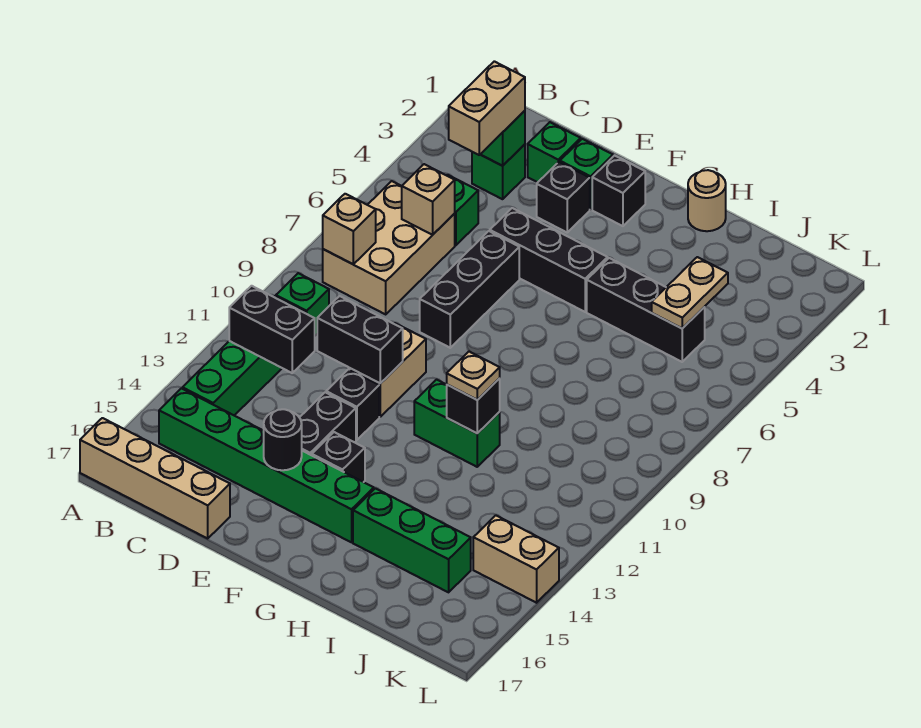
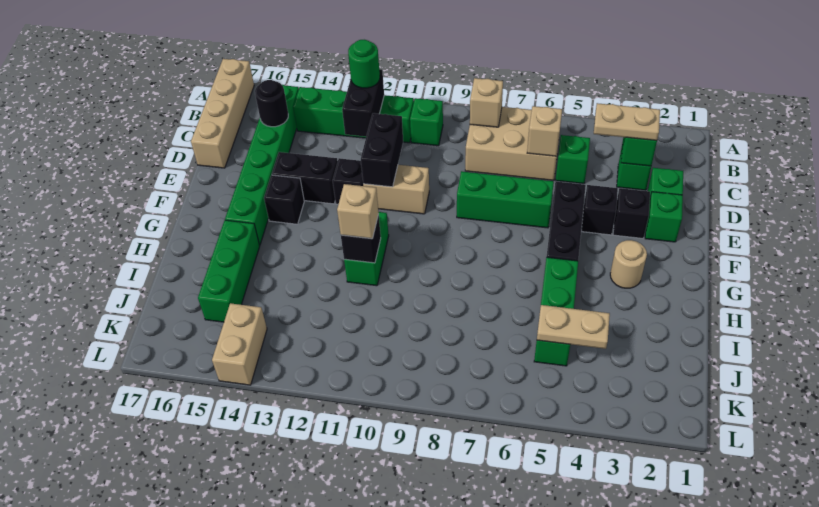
none -> green 1x1 round brick [348,40,380,88]
tan 1x2 brick [449,61,525,155] -> tan 1x2 plate [594,103,660,140]
black 1x3 brick [420,231,519,348] -> green 1x3 brick [457,171,554,228]
black 1x1 round brick [264,409,302,470] -> black 1x1 round brick moved to [255,80,288,127]
black 1x1 brick [592,156,645,226] -> black 1x1 brick moved to [581,185,618,235]
tan 1x1 round brick [688,170,726,231] -> tan 1x1 round brick moved to [610,240,647,288]
black 1x3 brick [587,258,705,362] -> green 1x3 brick [534,257,578,366]
tan 1x1 plate [447,352,500,400] -> tan 1x1 brick [337,184,379,239]

